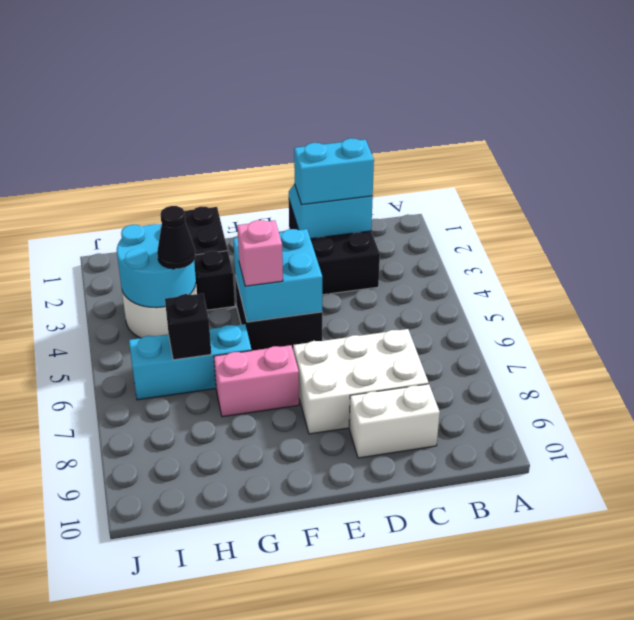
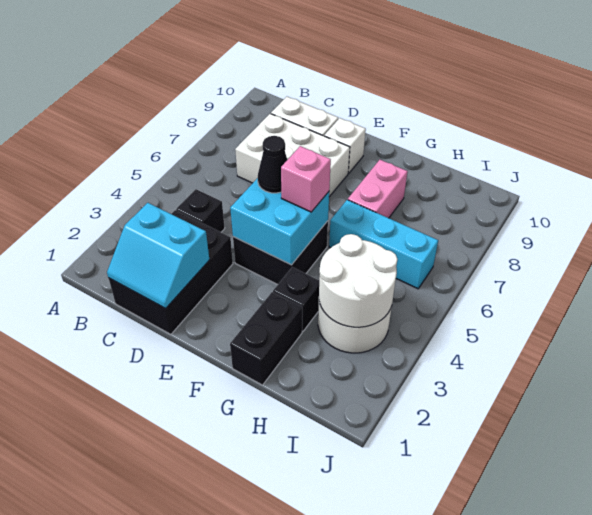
cyan 1x2 brick [294,138,374,205] -> none
none -> white 1x1 brick [324,118,366,173]
pink 1x2 brick [214,345,299,417] -> pink 1x2 brick turned to [348,160,408,218]
cyan 2x2 round brick [117,224,196,308] -> white 2x2 round brick [319,234,397,327]
black 1x1 cone [157,206,195,269] -> black 1x1 cone moved to [258,136,287,193]
black 1x1 brick [165,294,211,360] -> black 1x1 brick moved to [176,189,225,232]

